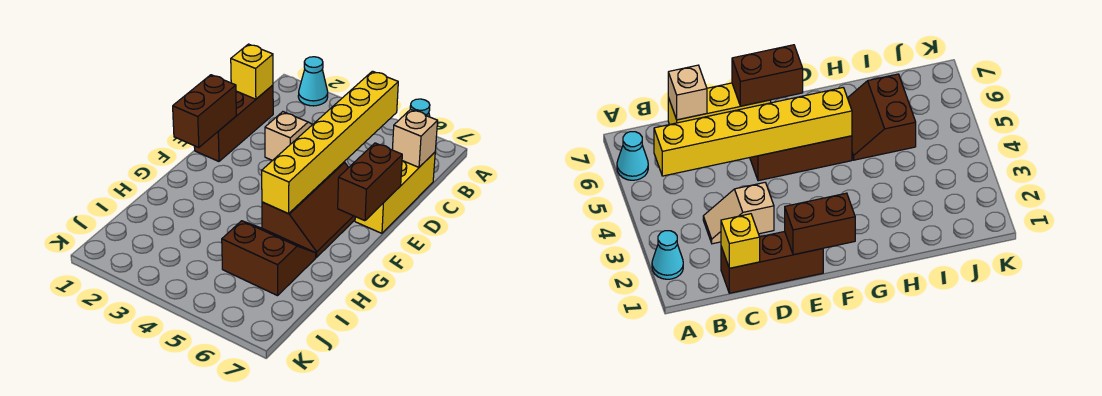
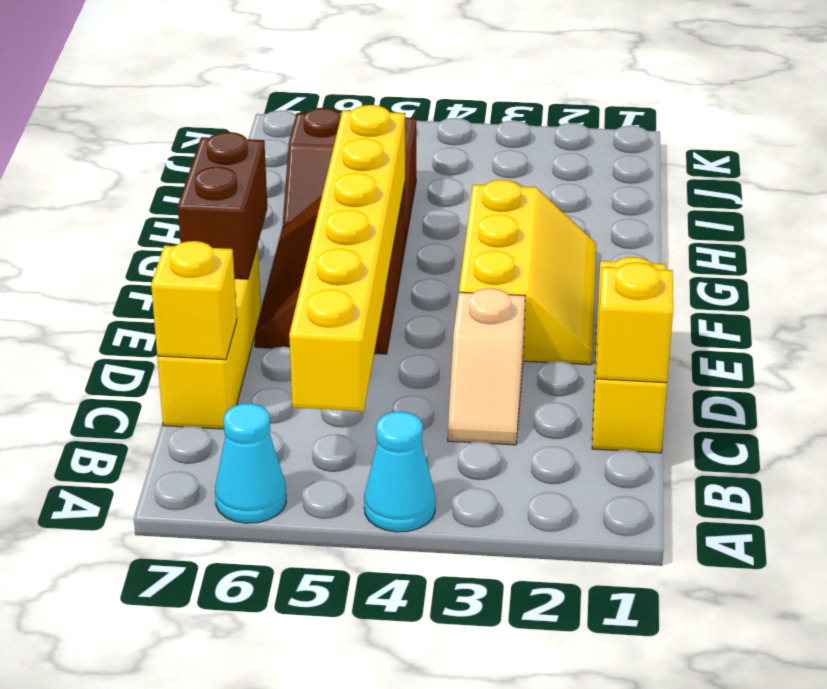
cyan 1x1 cone [298,57,328,106] -> cyan 1x1 cone moved to [364,411,436,532]
brown 1x3 brick [194,85,273,161] -> yellow 1x3 brick [592,257,667,453]
tan 1x1 brick [392,109,438,167] -> yellow 1x1 brick [151,241,237,360]
brown 1x2 brick [173,75,236,148] -> none
none -> yellow 2x3 slope [459,180,596,365]

